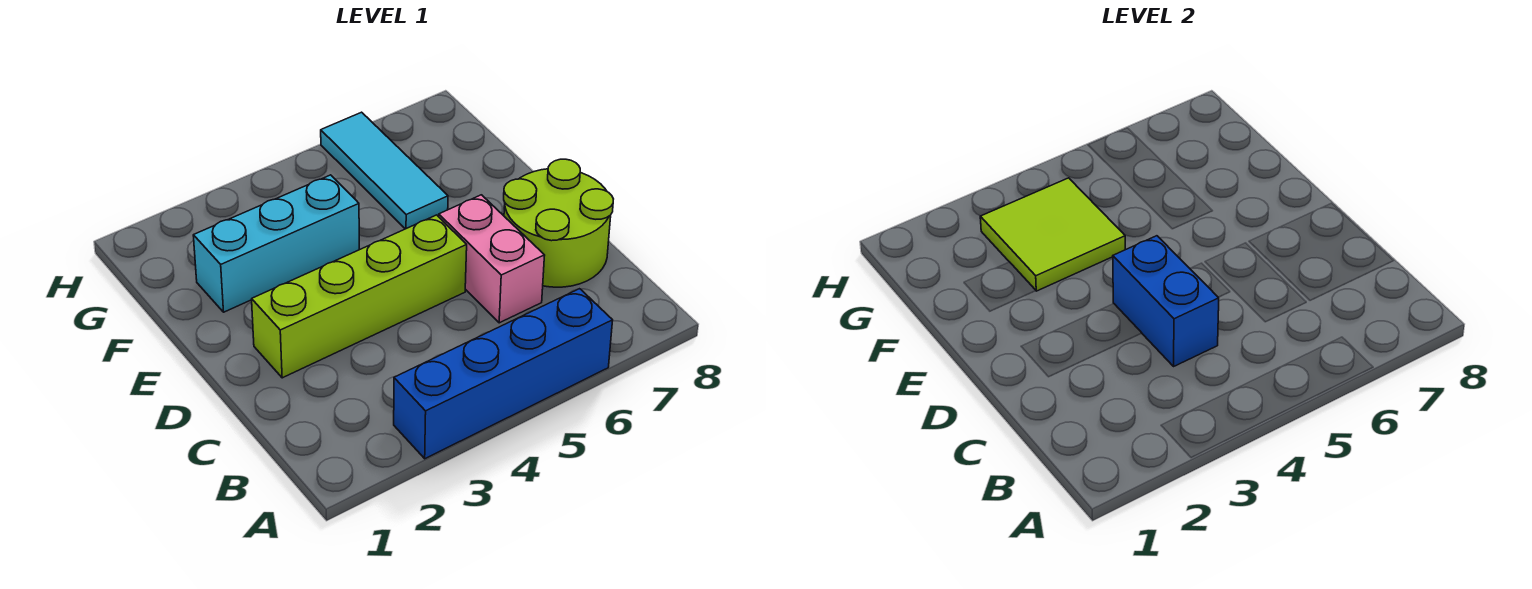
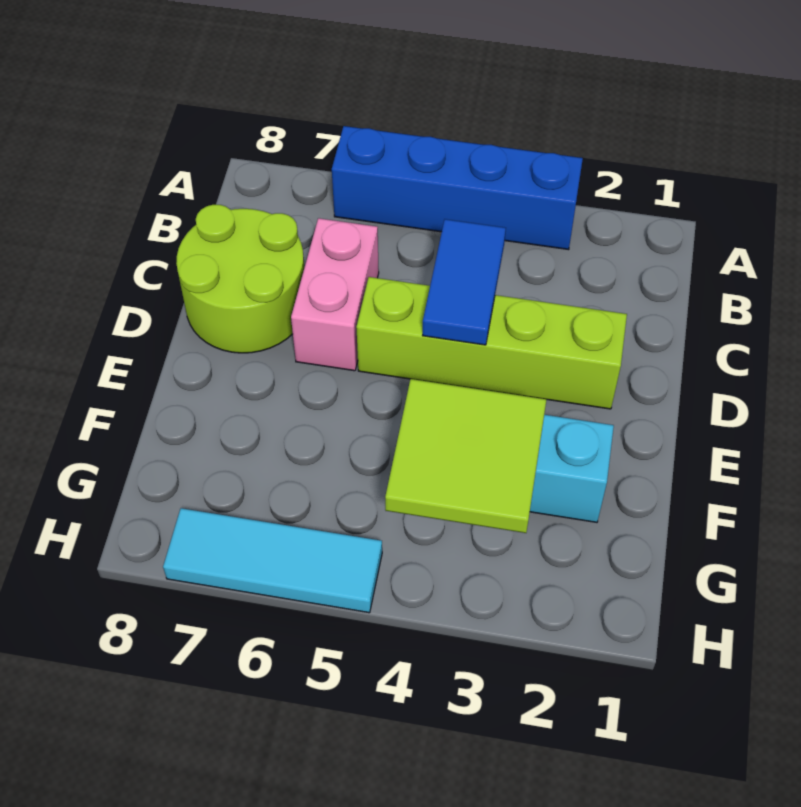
blue 1x2 brick [1113,236,1219,366] -> blue 1x2 tile [423,219,506,345]
cyan 1x3 tile [321,112,448,229] -> cyan 1x3 tile turned to [163,508,382,613]

